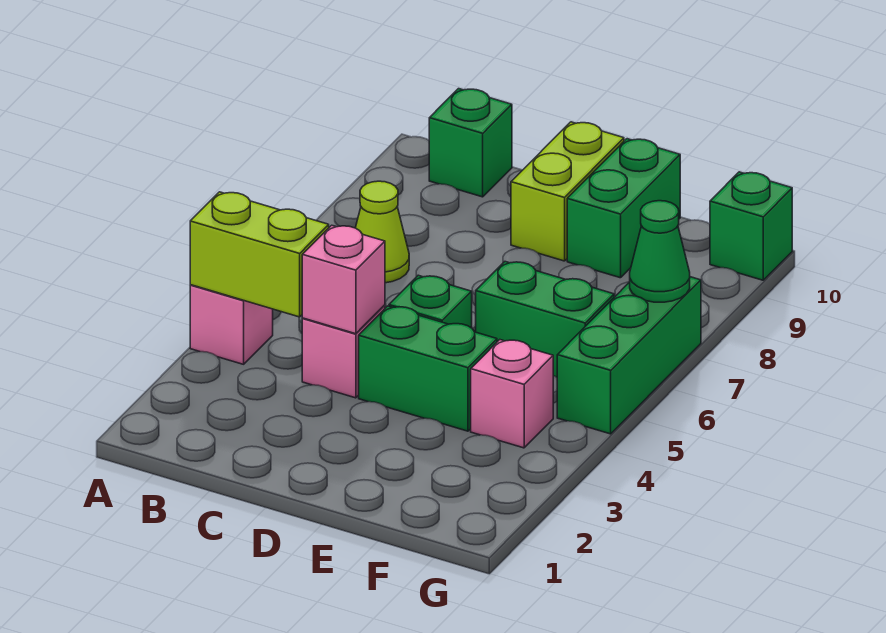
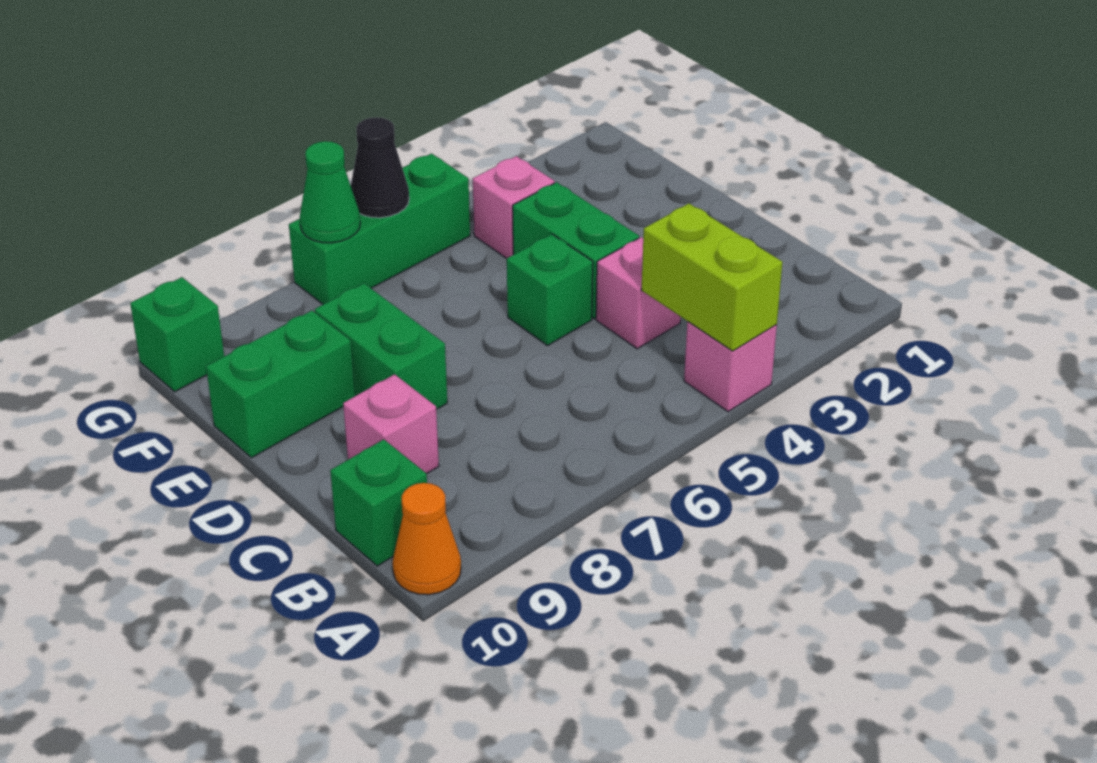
none -> orange 1x1 cone [393,483,461,595]
lime 1x1 cone [356,181,409,283] -> none
pink 1x1 brick [302,225,385,334] -> pink 1x1 brick moved to [343,374,439,474]
lime 1x2 brick [511,122,624,261] -> none
green 1x2 brick [476,262,614,377] -> green 1x2 brick moved to [315,283,447,410]
none -> black 1x1 cone [351,117,409,218]

